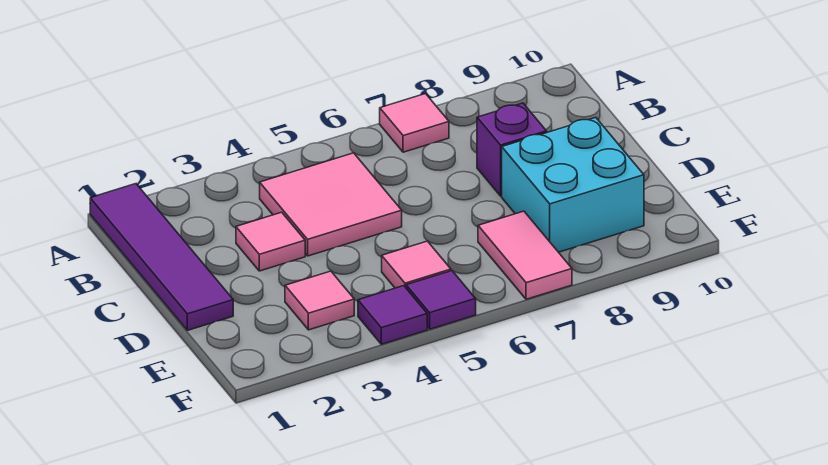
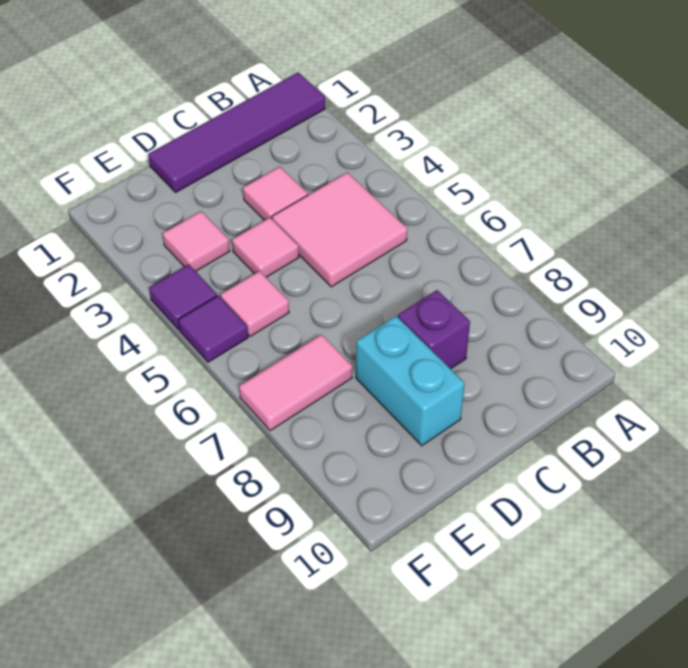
pink 1x1 tile [380,94,449,152] -> pink 1x1 tile moved to [232,218,299,277]
cyan 2x2 brick [502,118,644,252] -> cyan 1x2 brick [356,316,465,446]

